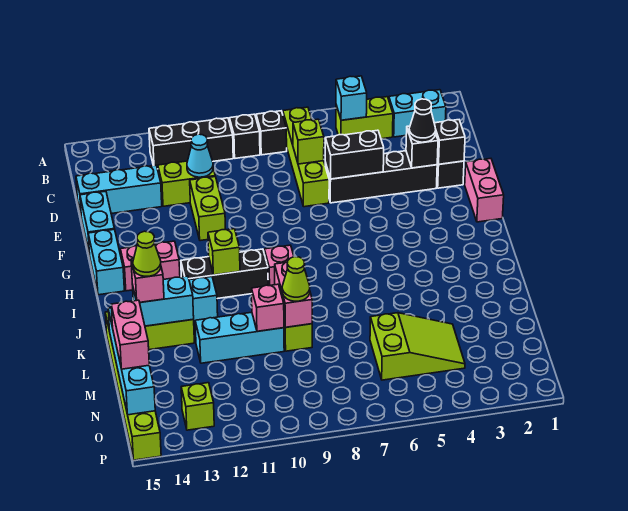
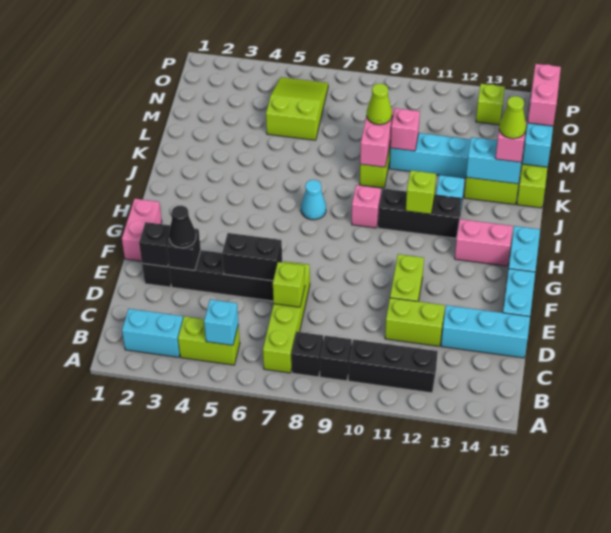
cyan 1x1 cone [187,134,213,177] -> cyan 1x1 cone moved to [301,180,326,220]
lime 2x3 slope [370,313,465,380] -> lime 2x3 slope turned to [266,77,328,140]

